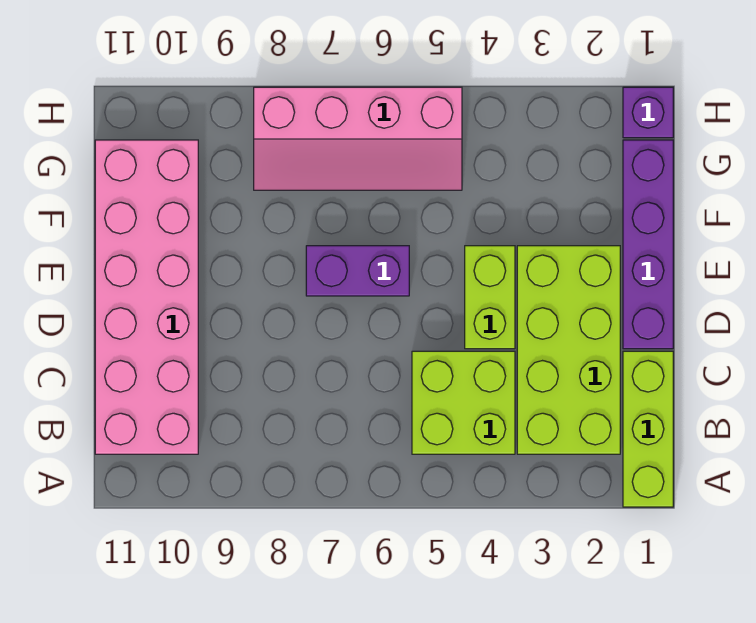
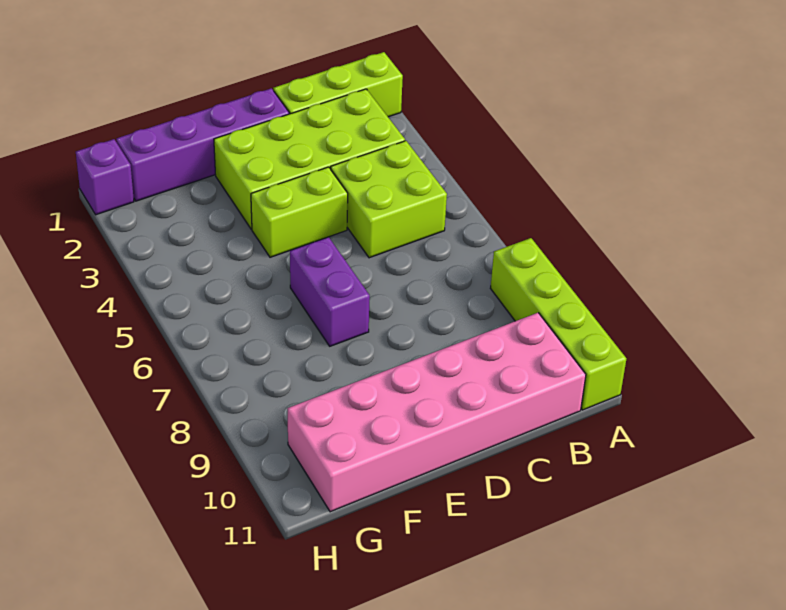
none -> lime 1x4 brick [490,238,626,410]
pink 2x4 slope [254,87,462,190] -> none

